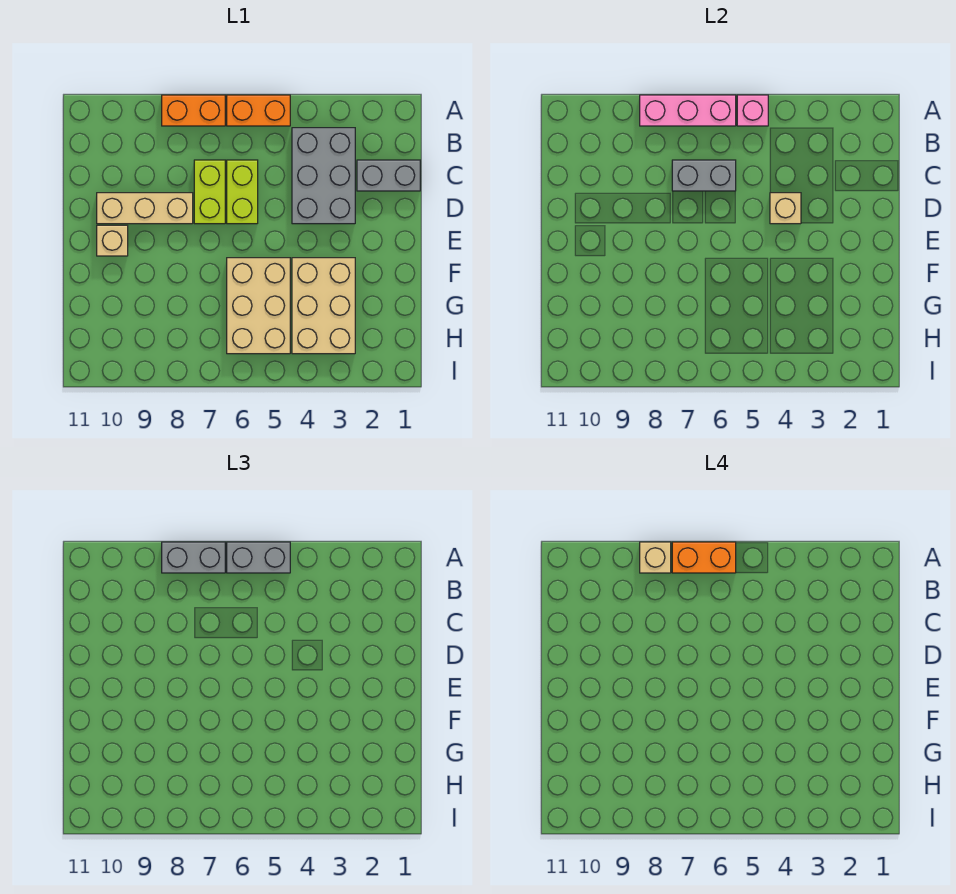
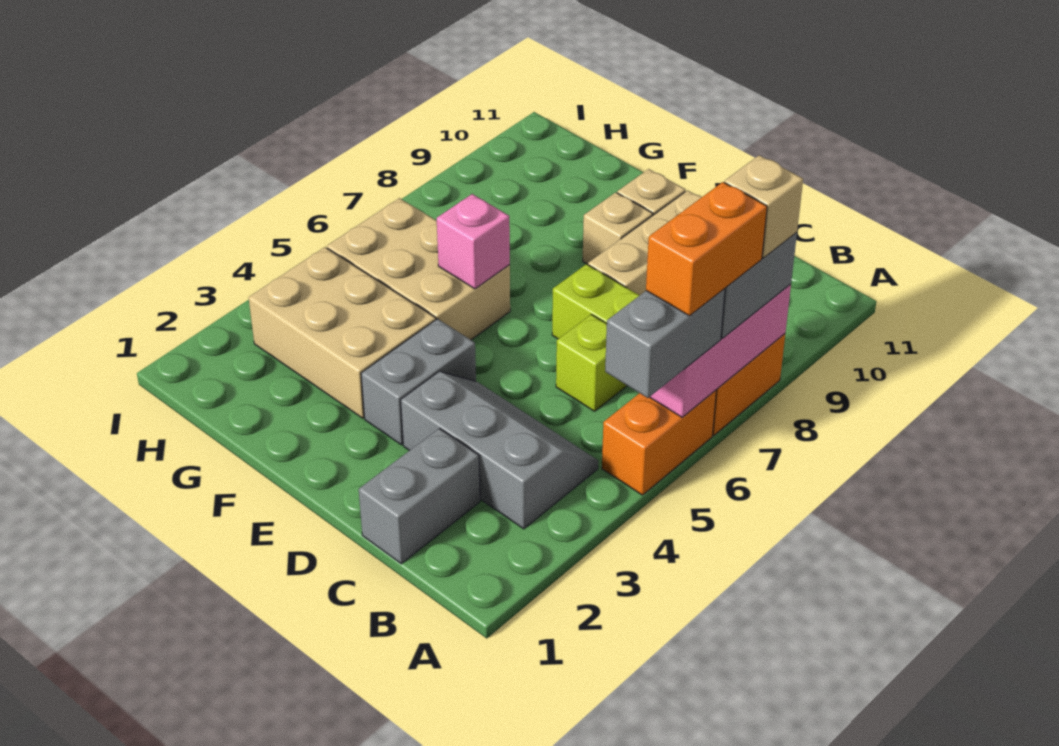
pink 1x1 brick [737,95,768,126] -> pink 1x1 brick moved to [437,194,510,289]
grey 2x3 brick [292,128,355,224] -> grey 2x3 slope [401,371,598,529]
lime 1x2 brick [227,160,258,224] -> lime 1x1 brick [556,314,627,411]
grey 1x2 brick [672,160,736,191] -> grey 1x2 brick moved to [361,319,476,445]
tan 1x1 brick [770,193,801,224] -> tan 1x1 brick moved to [583,192,653,265]

